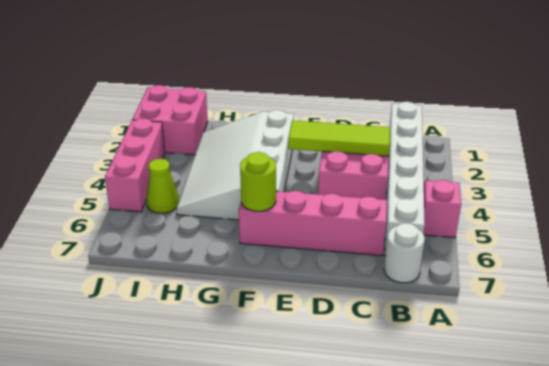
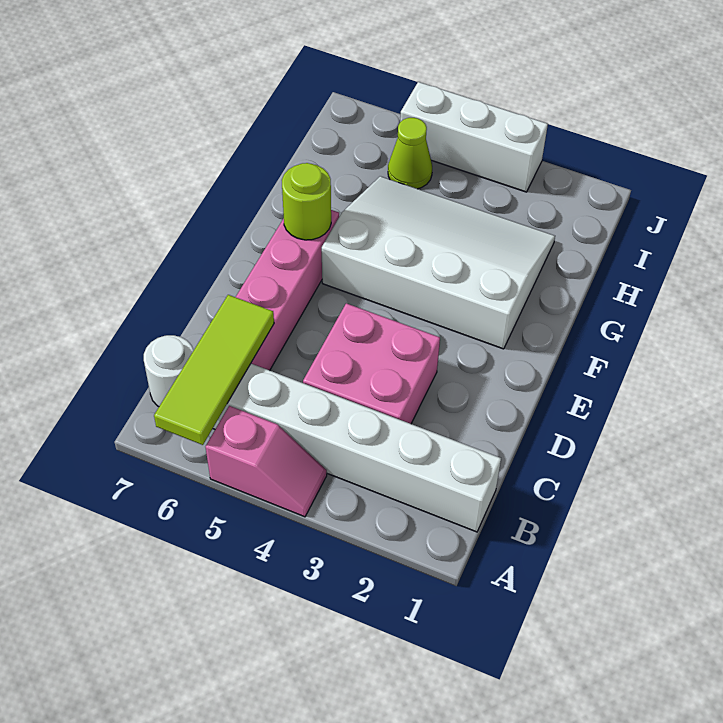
lime 1x3 tile [288,120,390,156] -> lime 1x3 tile moved to [154,295,274,445]
pink 2x2 brick [132,85,208,155] -> none
pink 1x3 brick [105,118,165,212] -> white 1x3 brick [400,82,548,192]

